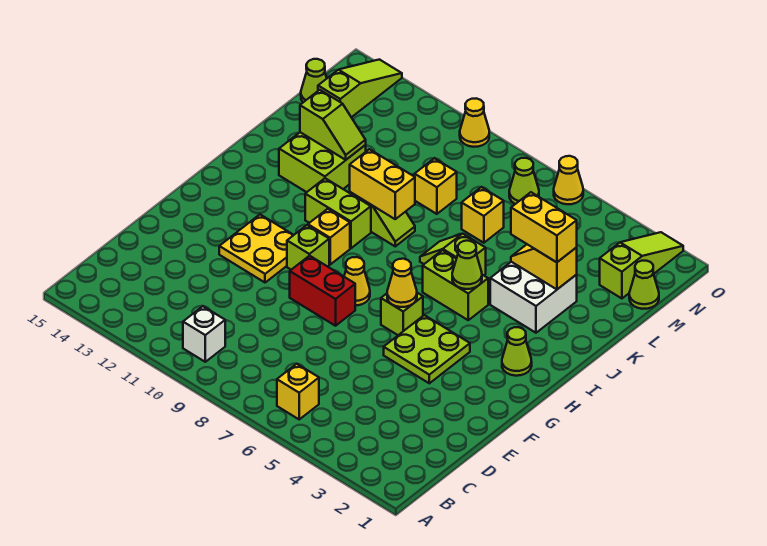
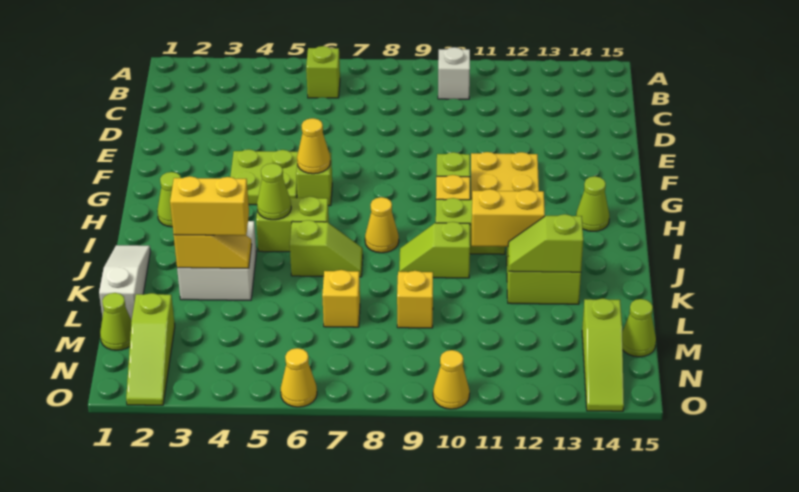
yellow 1x1 brick [277,364,319,419] -> lime 1x1 brick [306,46,340,98]
red 1x2 brick [290,256,355,326] -> none
yellow 1x1 cone [344,257,370,305] -> yellow 1x1 cone moved to [365,197,399,253]
none -> white 1x3 slope [99,245,150,320]
yellow 1x2 brick [350,149,415,219] -> yellow 1x2 brick moved to [472,189,545,247]
lime 1x1 cone [509,158,539,204] -> lime 1x1 cone moved to [576,176,609,231]

